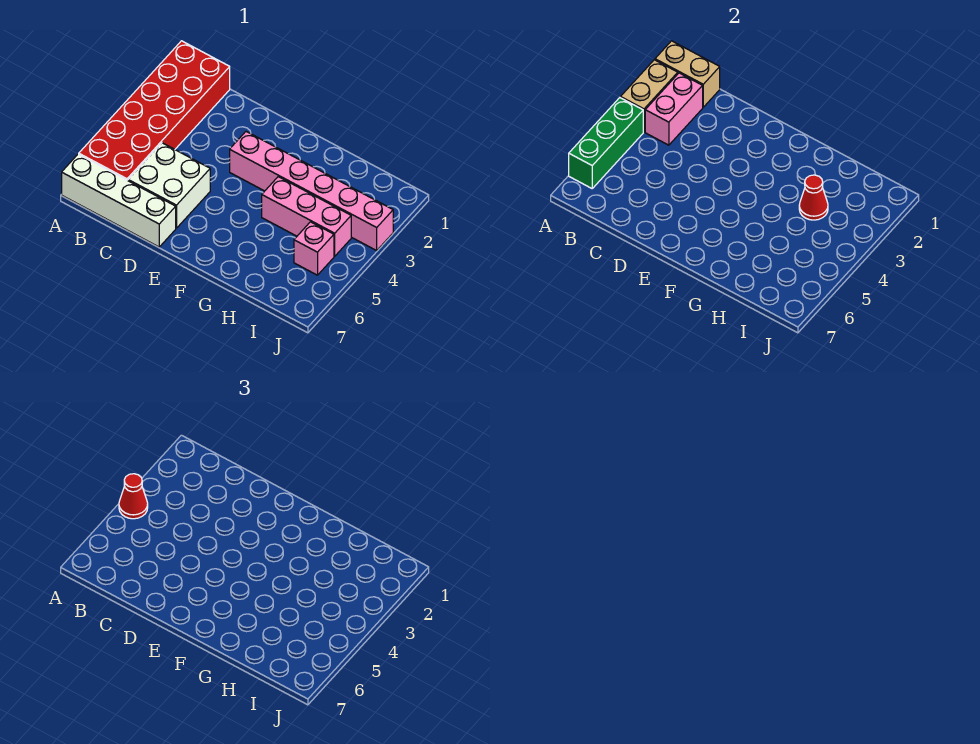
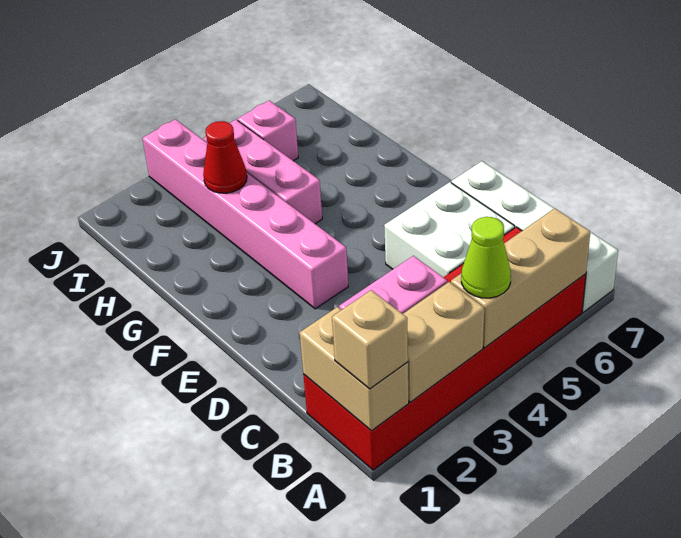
none -> tan 1x1 brick [332,290,408,389]
green 1x3 brick [569,98,643,188] -> tan 1x3 brick [451,208,590,348]
red 1x1 cone [119,474,148,519] -> lime 1x1 cone [461,217,511,298]

